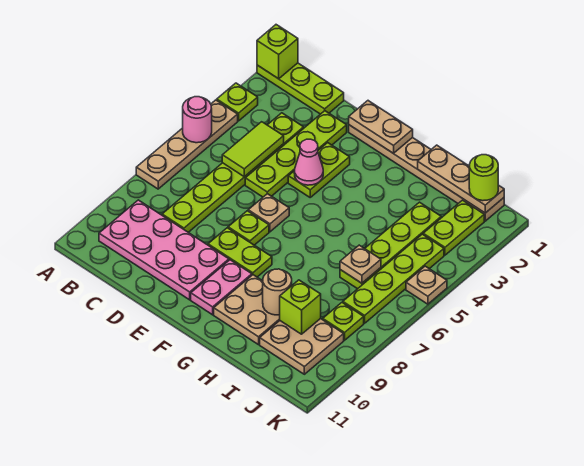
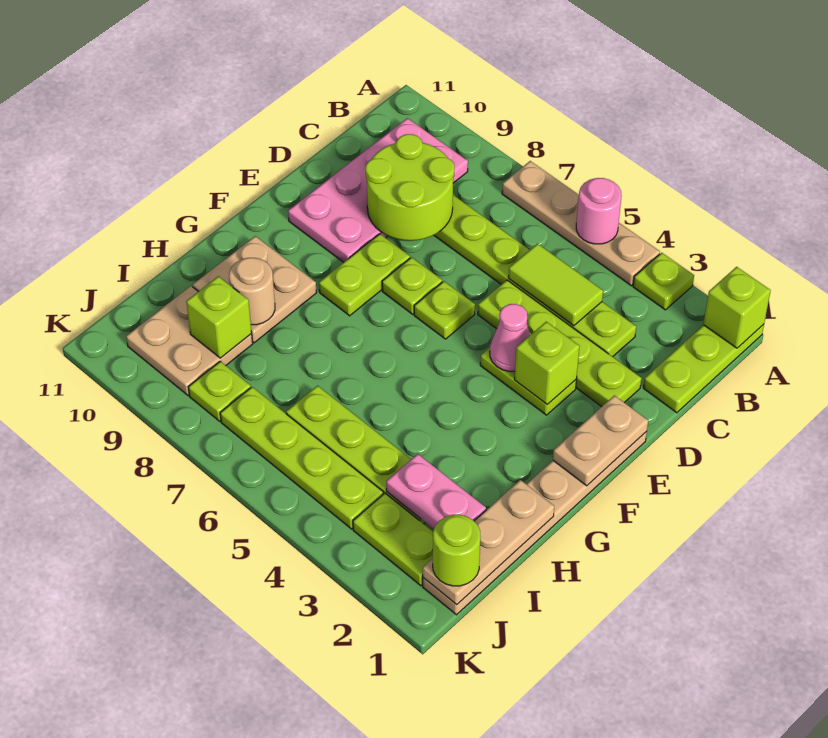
none -> lime 2x2 round brick [366,134,454,241]
none -> lime 1x1 brick [515,322,580,404]
tan 1x1 plate [248,194,289,232] -> lime 1x1 plate [414,281,475,339]
pink 1x2 plate [191,260,252,315] -> pink 1x2 plate moved to [386,454,486,529]
tan 1x1 plate [340,245,381,283] -> none
tan 1x1 plate [406,266,447,304] -> none

